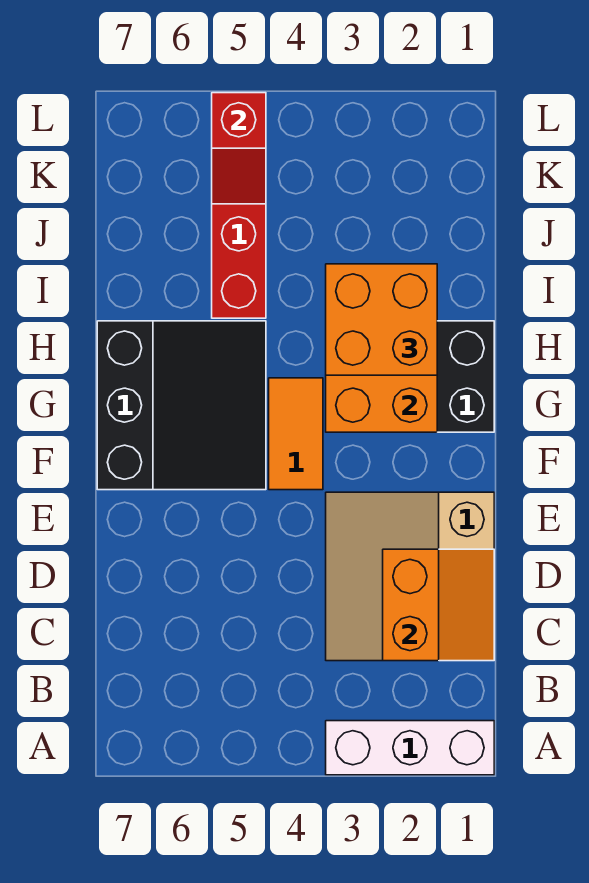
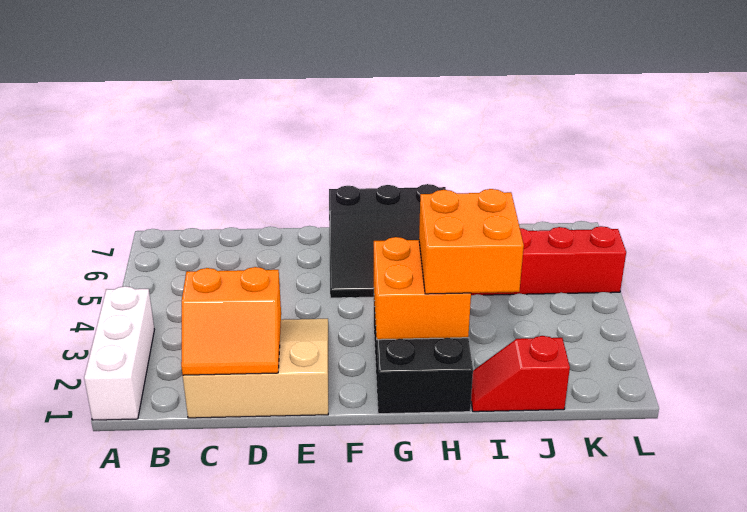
orange 1x2 tile [269,378,323,490] -> none
red 1x2 slope [212,93,266,204] -> red 1x2 slope moved to [471,336,570,412]

